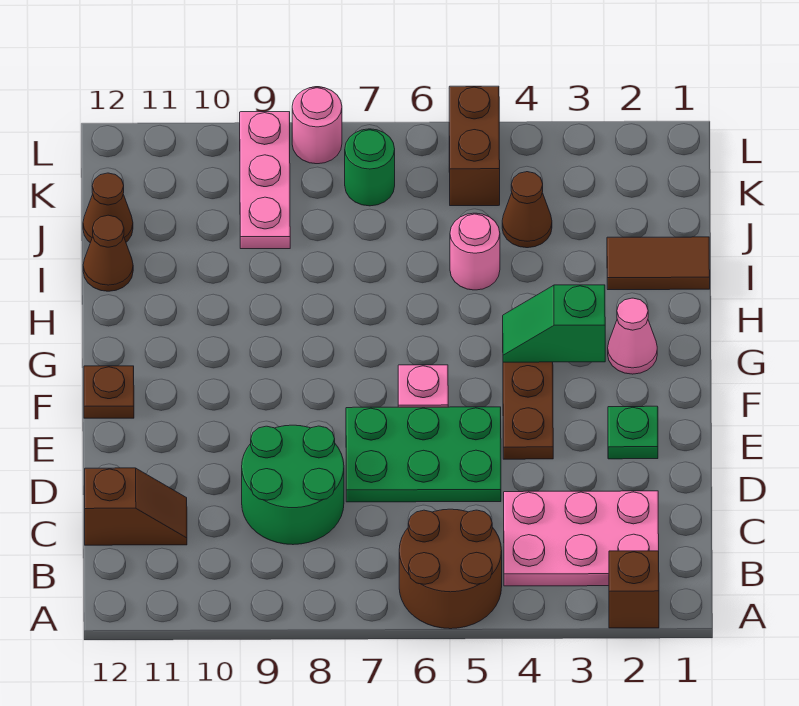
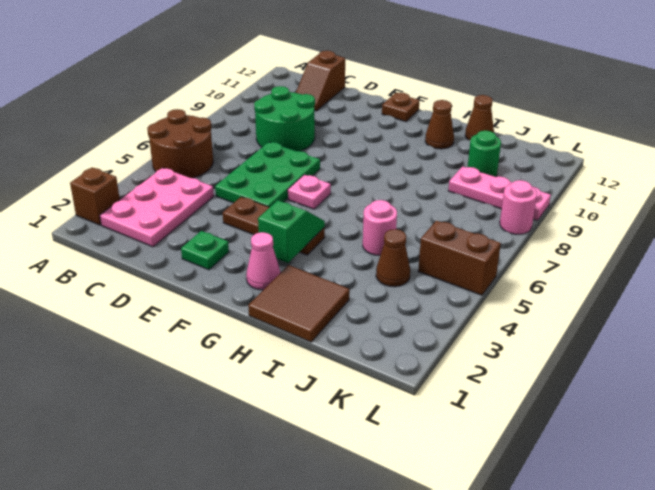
brown 1x2 tile [607,237,710,290] -> brown 2x2 tile [248,265,350,342]
brown 1x1 cone [83,173,133,243] -> brown 1x1 cone moved to [425,100,454,149]
green 1x1 round brick [345,129,395,206] -> green 1x1 round brick moved to [468,131,501,177]

